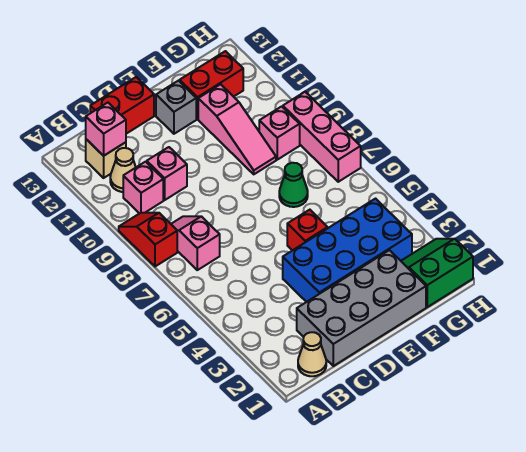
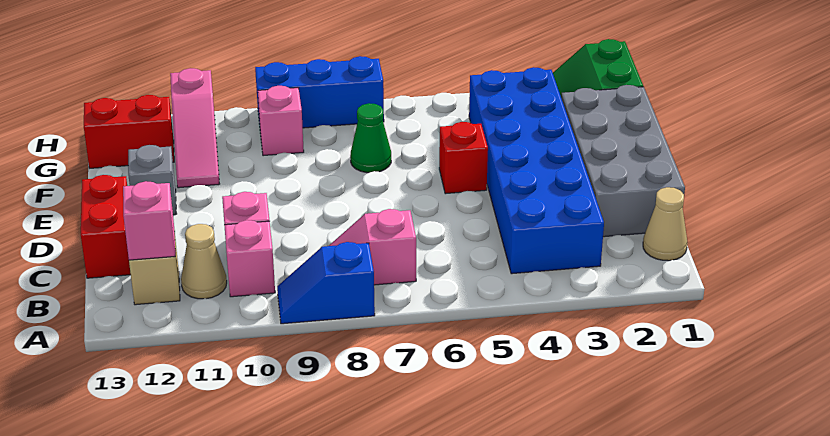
red 1x2 slope [119,213,177,267] -> blue 1x2 slope [277,242,375,324]
blue 2x4 brick [283,199,412,302] -> blue 2x6 brick [469,67,604,274]
pink 1x3 slope [198,84,276,174] -> pink 1x3 slope turned to [170,68,219,188]
red 1x2 brick [180,51,243,119] -> red 1x2 brick turned to [84,95,174,168]
pink 1x3 brick [283,92,361,182] -> blue 1x3 brick [255,56,384,128]

